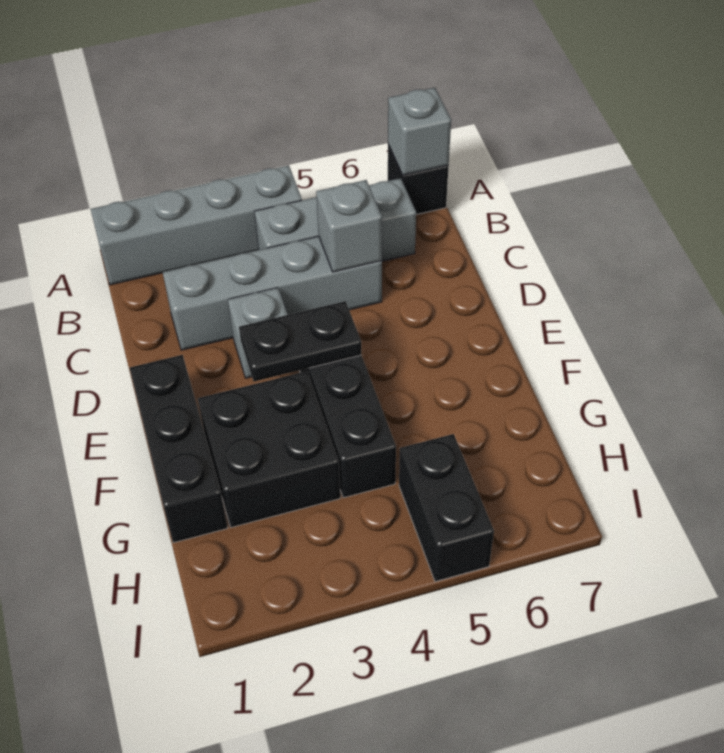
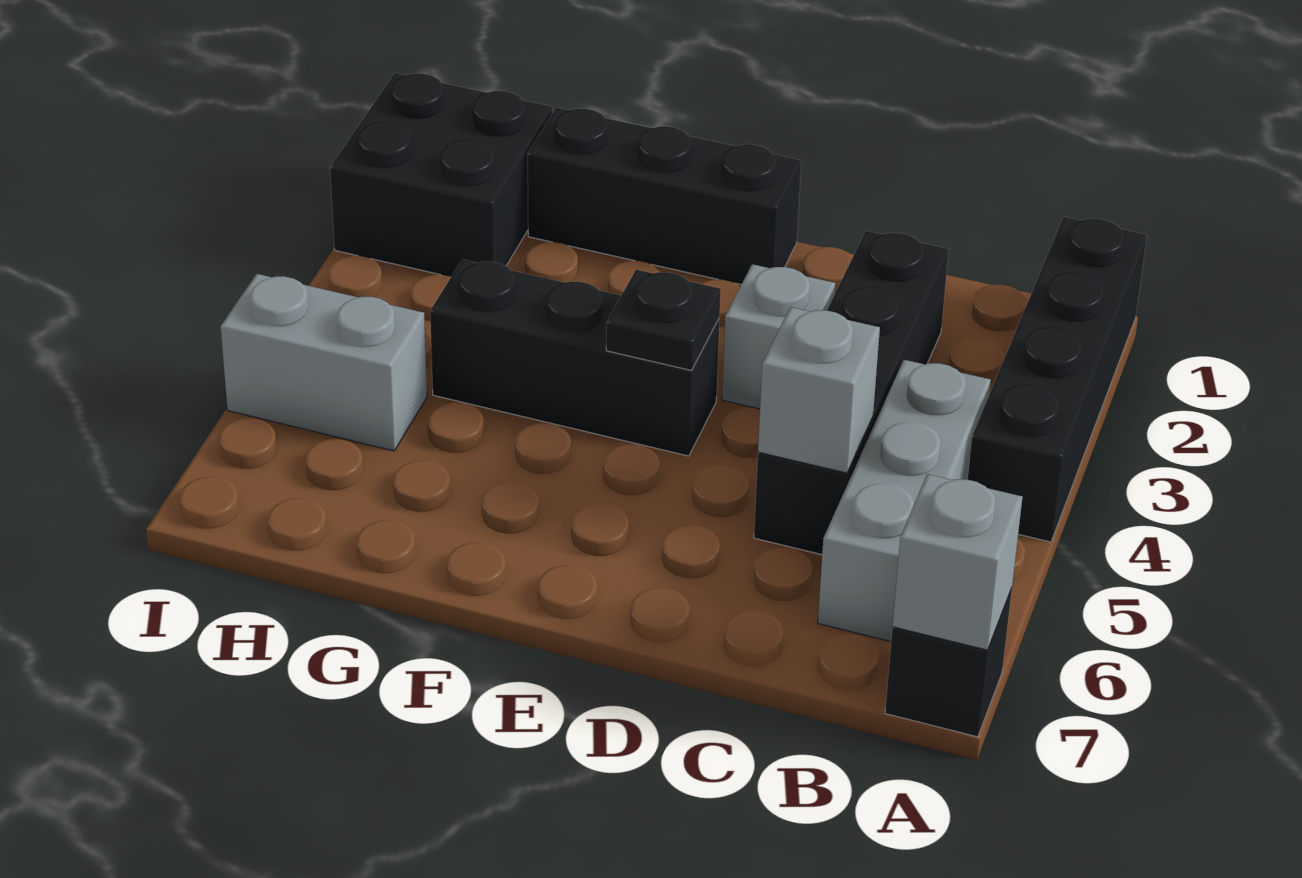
grey 1x4 brick [91,165,302,285] -> black 1x4 brick [968,217,1147,542]
grey 1x4 brick [163,236,382,350] -> black 1x4 brick [754,231,949,555]
black 1x2 plate [239,301,361,381] -> black 1x1 plate [606,270,721,370]
black 2x2 brick [198,371,340,527] -> black 2x2 brick moved to [330,73,552,277]
black 1x2 brick [399,434,494,582] -> grey 1x2 brick [220,274,427,451]

